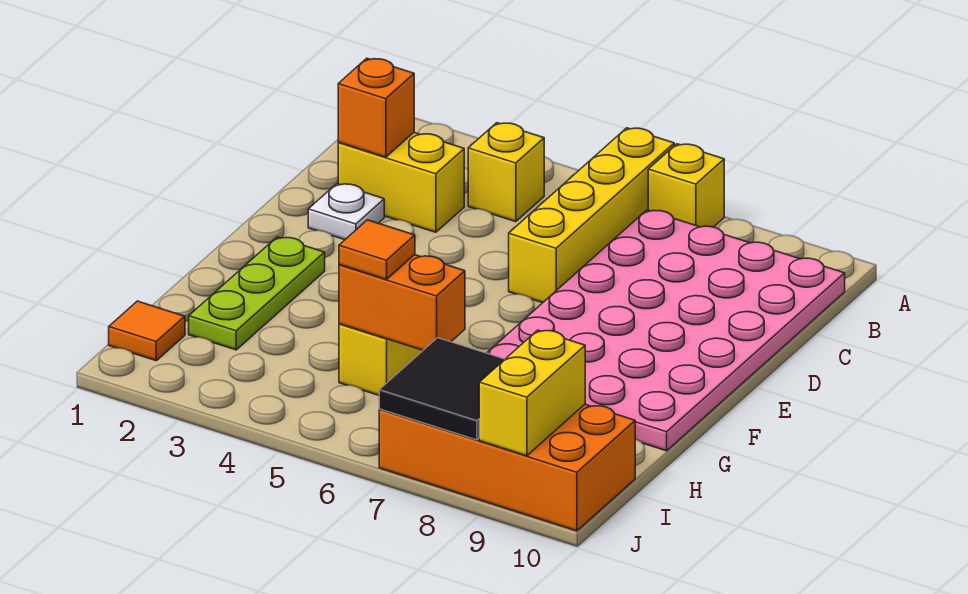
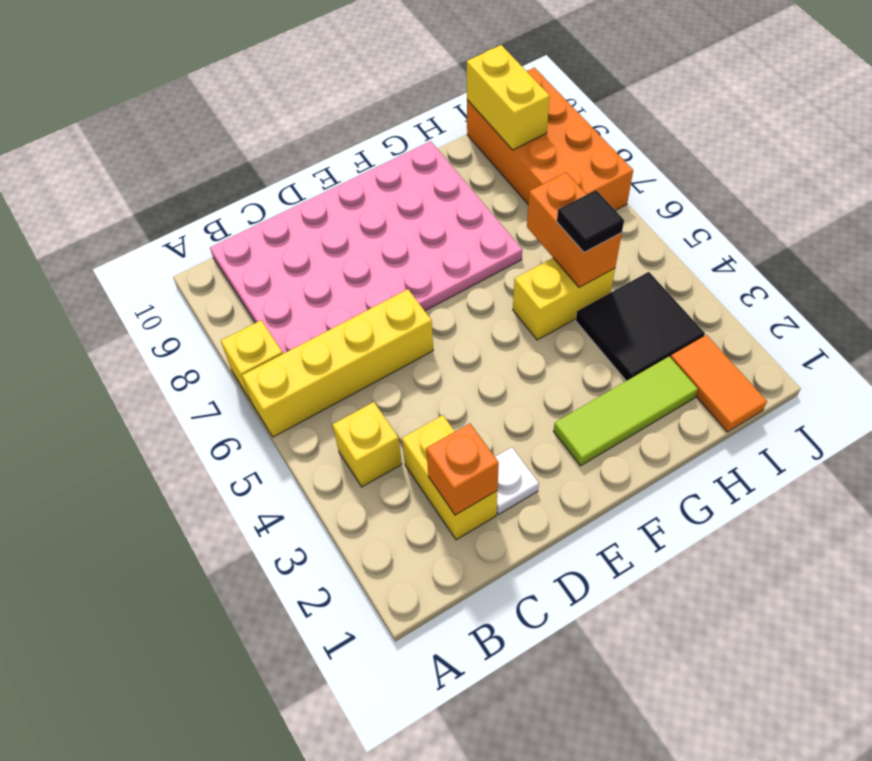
lime 1x3 plate [189,237,325,350] -> lime 1x3 tile [553,356,698,466]
orange 1x1 tile [339,220,415,279] -> black 1x1 tile [557,190,624,253]
orange 1x1 tile [109,301,185,361] -> orange 1x2 tile [670,335,767,432]
black 2x2 tile [379,338,505,440] -> black 2x2 tile moved to [576,272,705,381]
yellow 1x2 brick [479,330,585,456] -> yellow 1x2 brick turned to [467,45,550,150]

